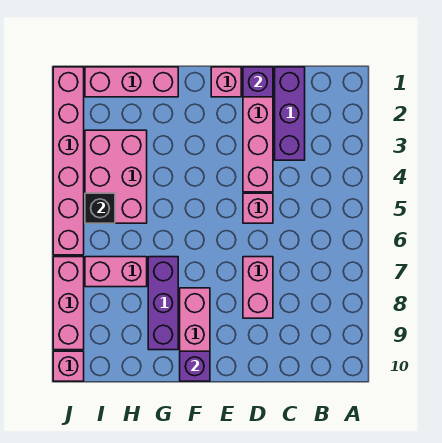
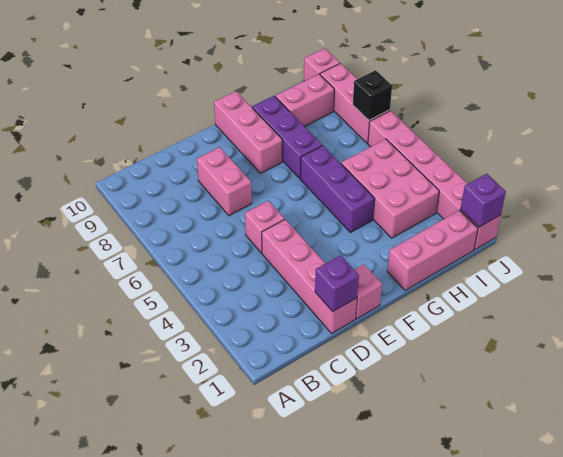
purple 1x3 brick [275,67,305,160] -> purple 1x3 brick moved to [300,146,375,233]
purple 1x1 brick [180,351,210,381] -> purple 1x1 brick moved to [461,174,506,227]
pink 1x2 brick [85,257,147,287] -> pink 1x2 brick moved to [275,74,334,126]
black 1x1 brick [85,193,115,223] -> black 1x1 brick moved to [353,70,392,120]

